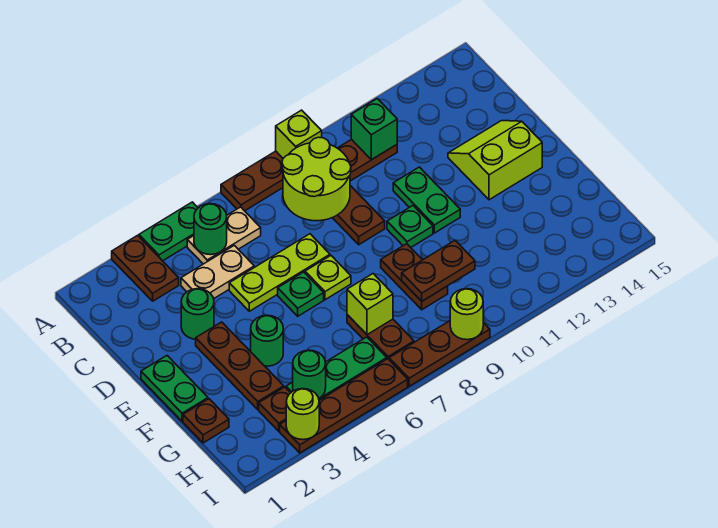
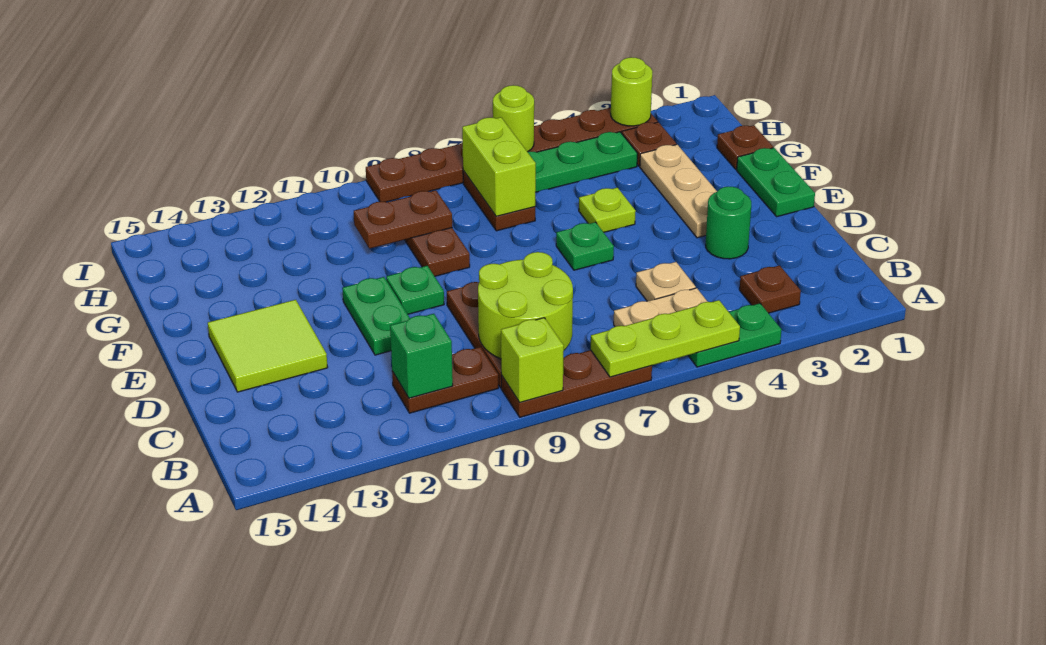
brown 1x2 plate [112,235,179,301] -> brown 1x1 plate [739,266,801,313]
green 1x1 round brick [194,204,227,255] -> none
tan 1x2 plate [181,245,254,299] -> tan 1x1 plate [636,262,696,301]
lime 1x3 plate [229,234,330,311] -> lime 1x3 plate moved to [591,300,740,377]
lime 2x2 slope [448,121,542,200] -> lime 2x2 tile [208,300,328,392]
brown 1x3 plate [196,322,284,409] -> tan 1x3 plate [640,145,717,238]
lime 1x1 plate [305,256,351,300] -> lime 1x1 plate moved to [579,188,636,232]
green 1x1 round brick [251,315,283,366] -> none
lime 1x1 brick [347,274,393,335] -> lime 1x2 brick [462,117,536,216]
green 1x1 round brick [293,350,326,398] -> none
lime 1x1 round brick [450,289,483,340] -> lime 1x1 round brick moved to [493,85,534,152]

